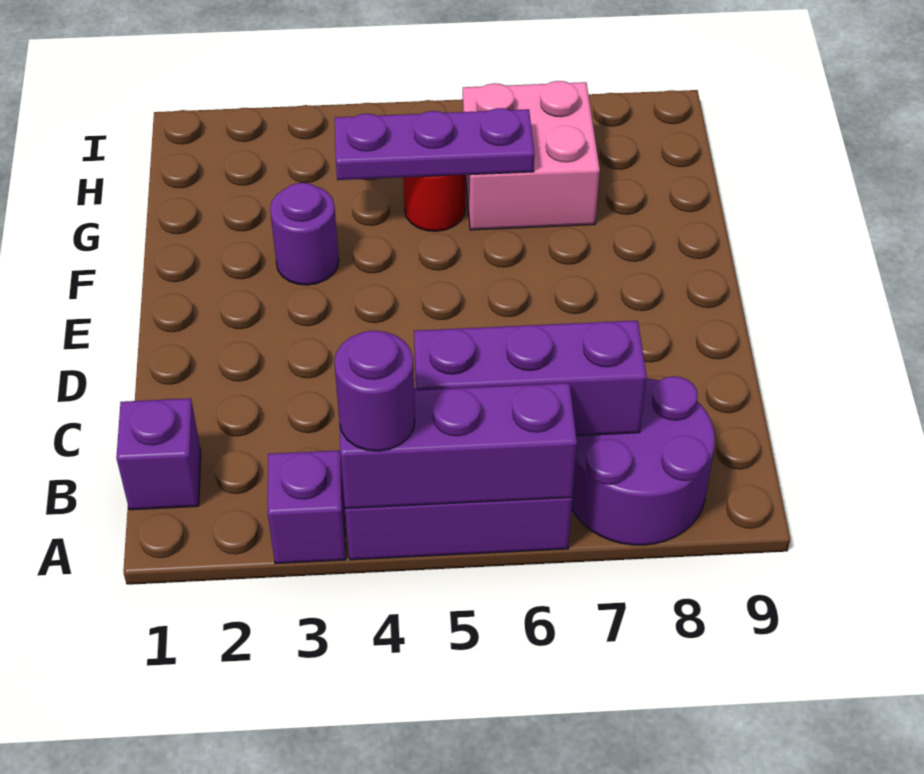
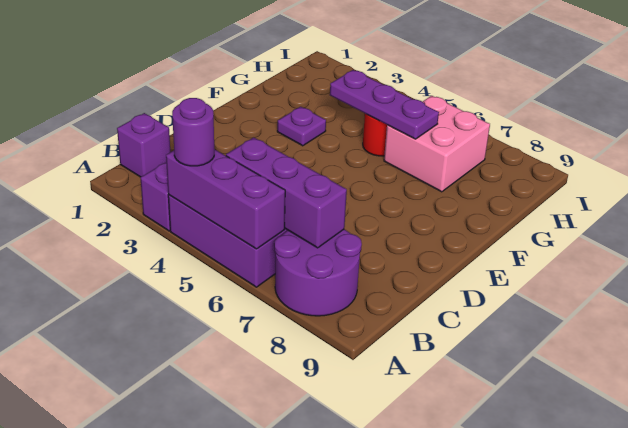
purple 1x1 round brick [270,183,339,285] -> purple 1x1 plate [277,107,326,146]

